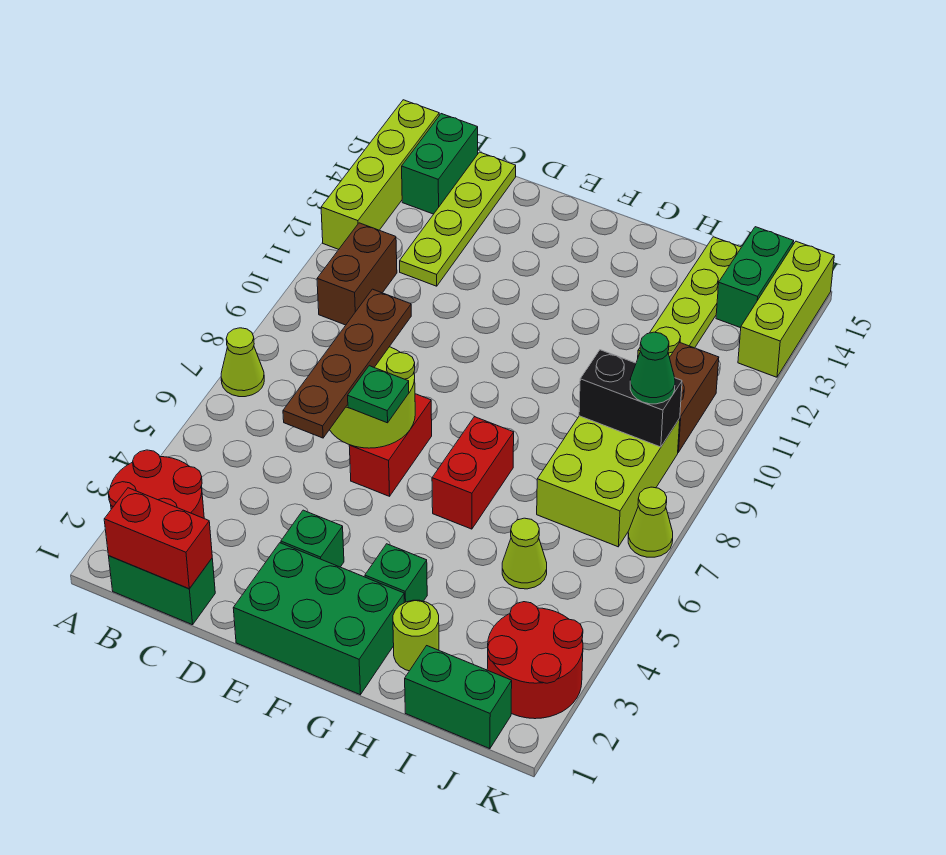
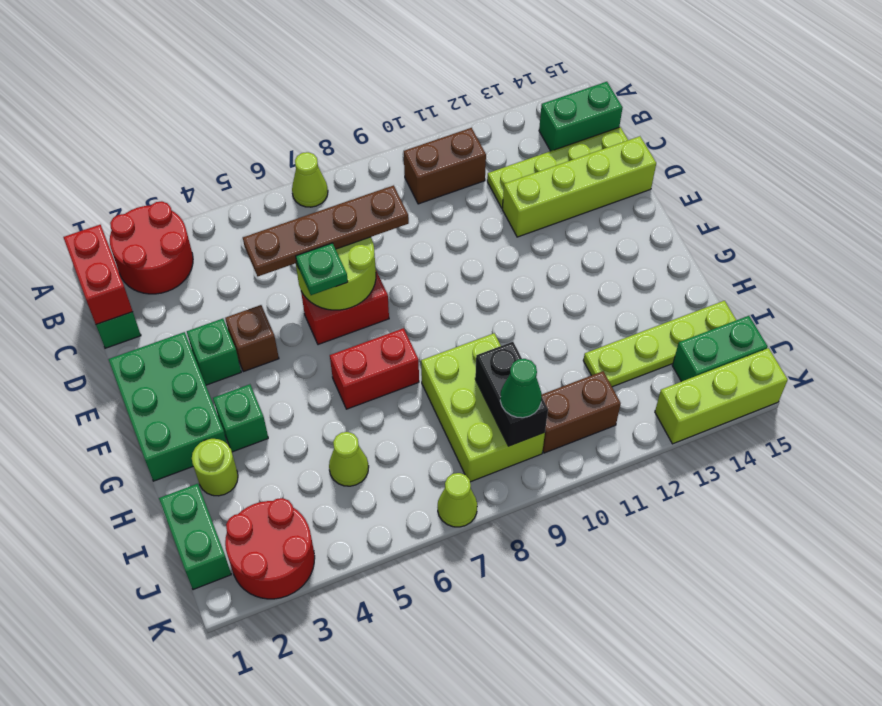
lime 1x4 brick [321,100,439,249] -> lime 1x4 brick moved to [502,136,656,237]
none -> brown 1x1 brick [225,305,279,372]
lime 2x3 brick [537,416,680,547] -> lime 2x3 brick turned to [421,333,545,482]

